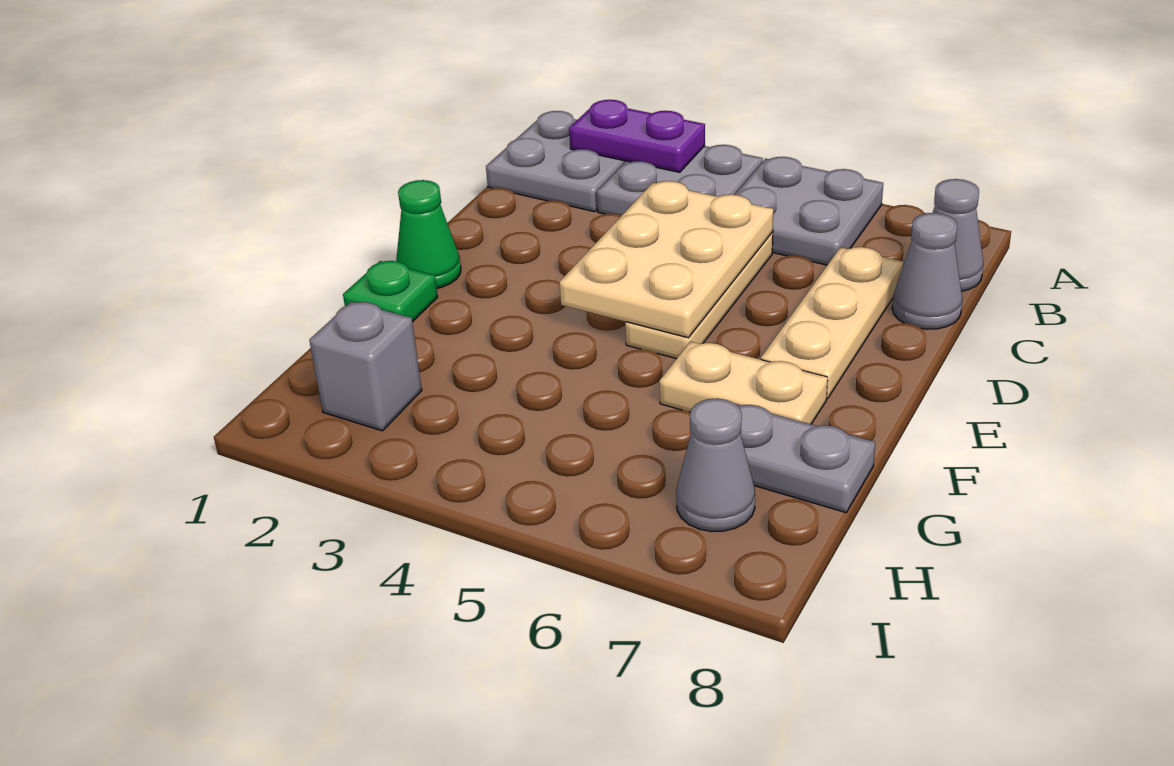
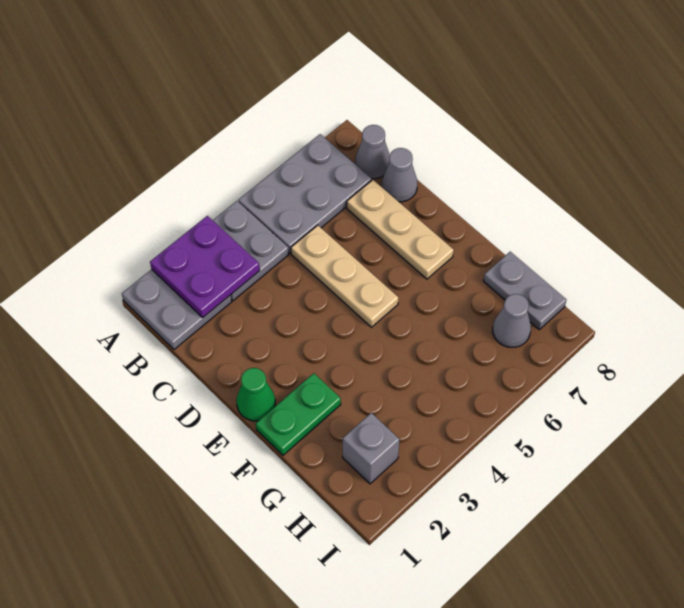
purple 1x2 plate [569,100,705,172] -> purple 2x2 plate [150,216,260,318]
grey 2x2 plate [735,157,883,265] -> grey 2x3 plate [238,134,372,253]
tan 2x3 plate [560,181,773,338] -> none
green 1x1 plate [343,261,438,322] -> green 1x2 plate [256,373,341,455]
tan 1x2 plate [660,342,828,424] -> none
grey 1x2 plate [736,404,875,513] -> grey 1x2 plate turned to [484,252,566,330]

